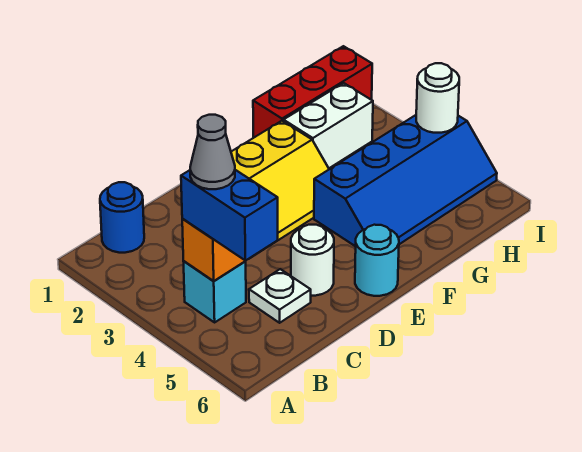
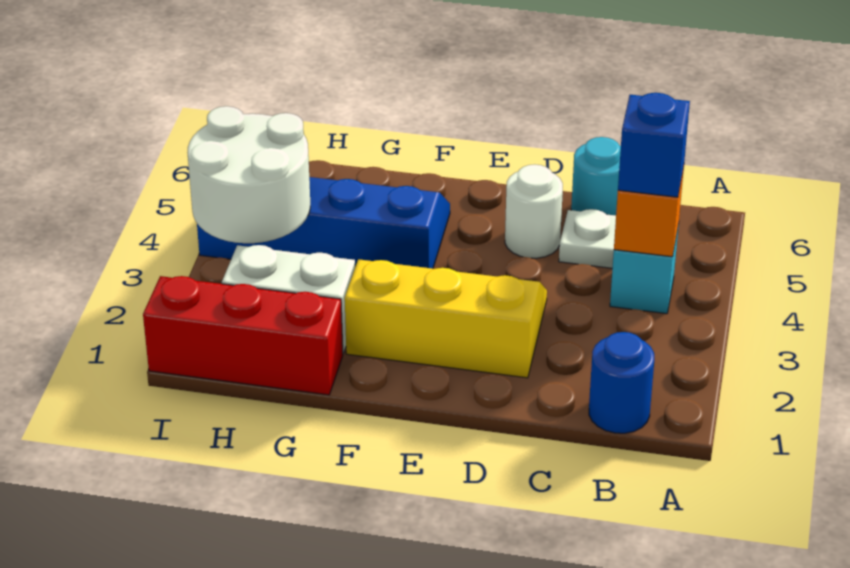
blue 1x2 brick [181,170,278,261] -> blue 1x1 brick [618,93,690,197]
grey 1x1 cone [190,115,235,189] -> none
cyan 1x1 round brick [355,225,399,296] -> cyan 1x1 round brick moved to [571,137,621,216]
white 1x1 round brick [416,63,459,133] -> white 2x2 round brick [187,106,310,243]

